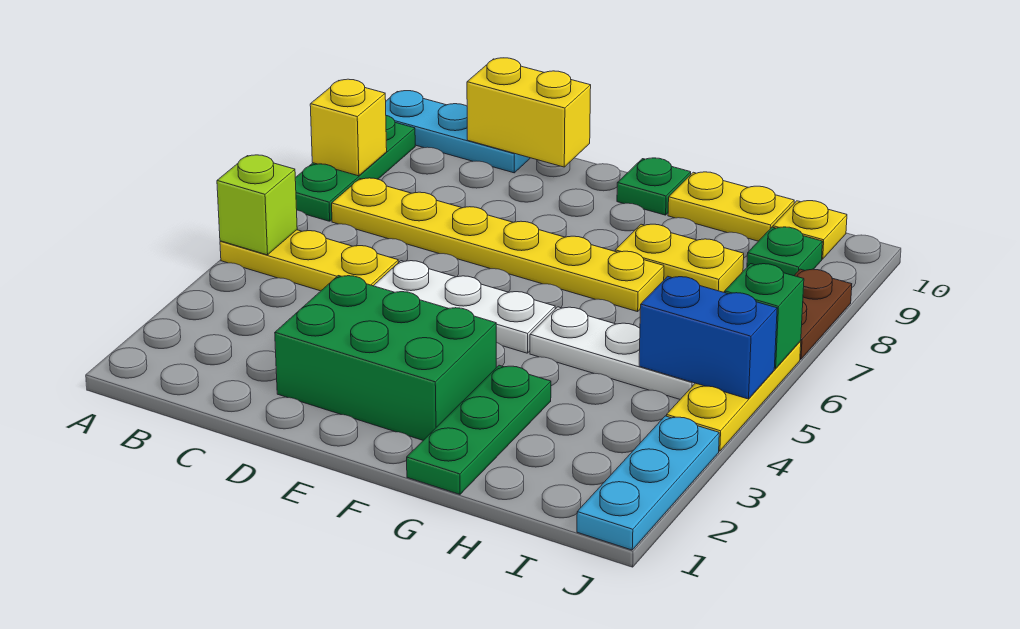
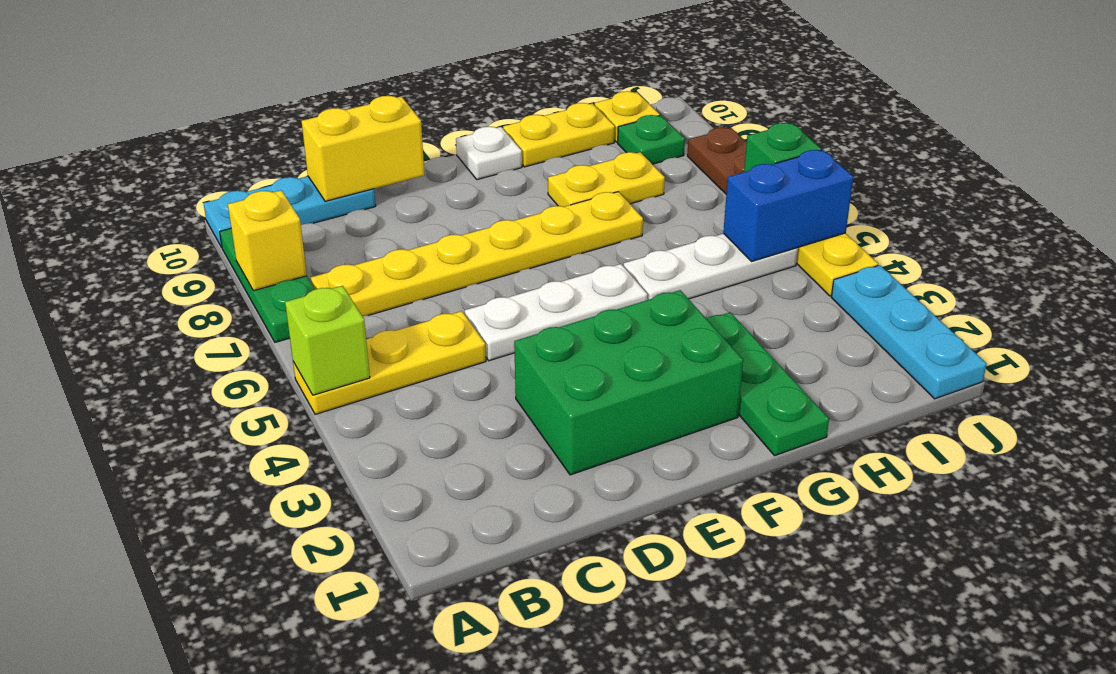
green 1x1 plate [617,158,691,215] -> white 1x1 plate [456,127,522,180]

